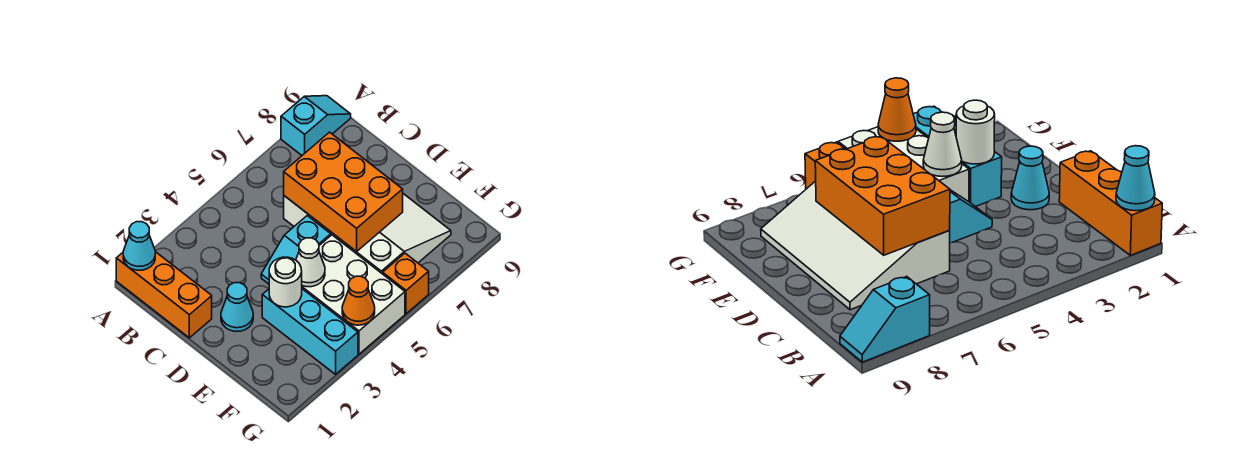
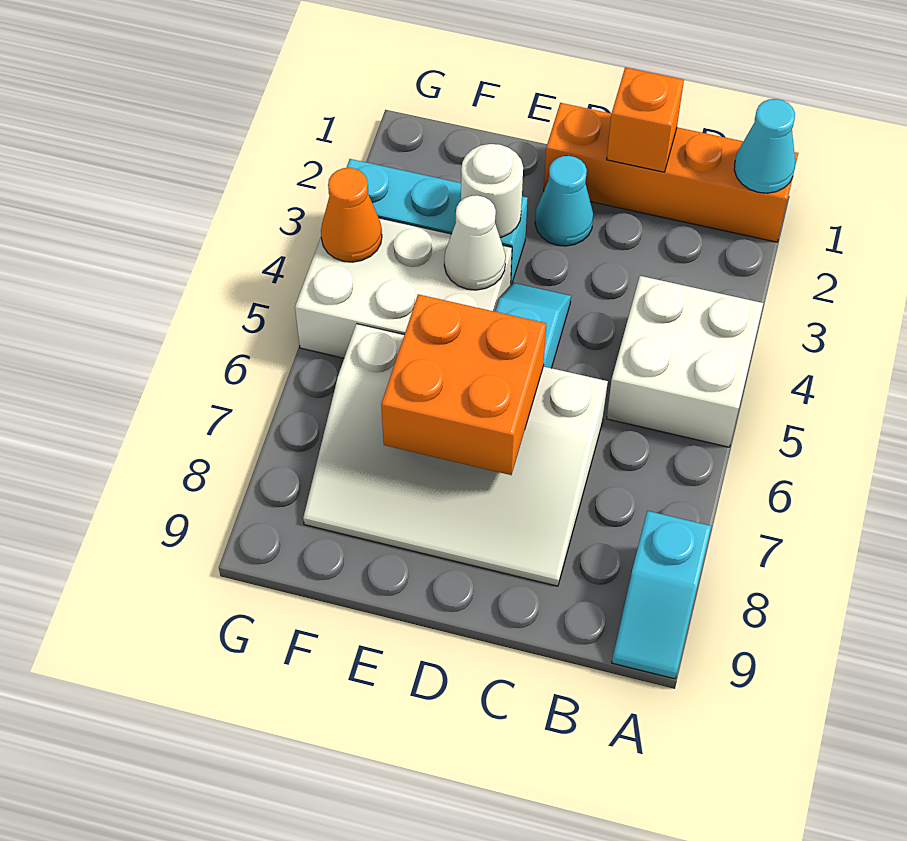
orange 1x3 brick [116,252,212,338] -> orange 1x4 brick [544,103,798,242]
none -> white 2x2 brick [607,276,763,447]
orange 2x3 brick [284,132,403,252] -> orange 2x2 brick [381,294,546,475]
orange 1x1 brick [383,253,429,314] -> orange 1x1 brick moved to [607,67,684,172]

